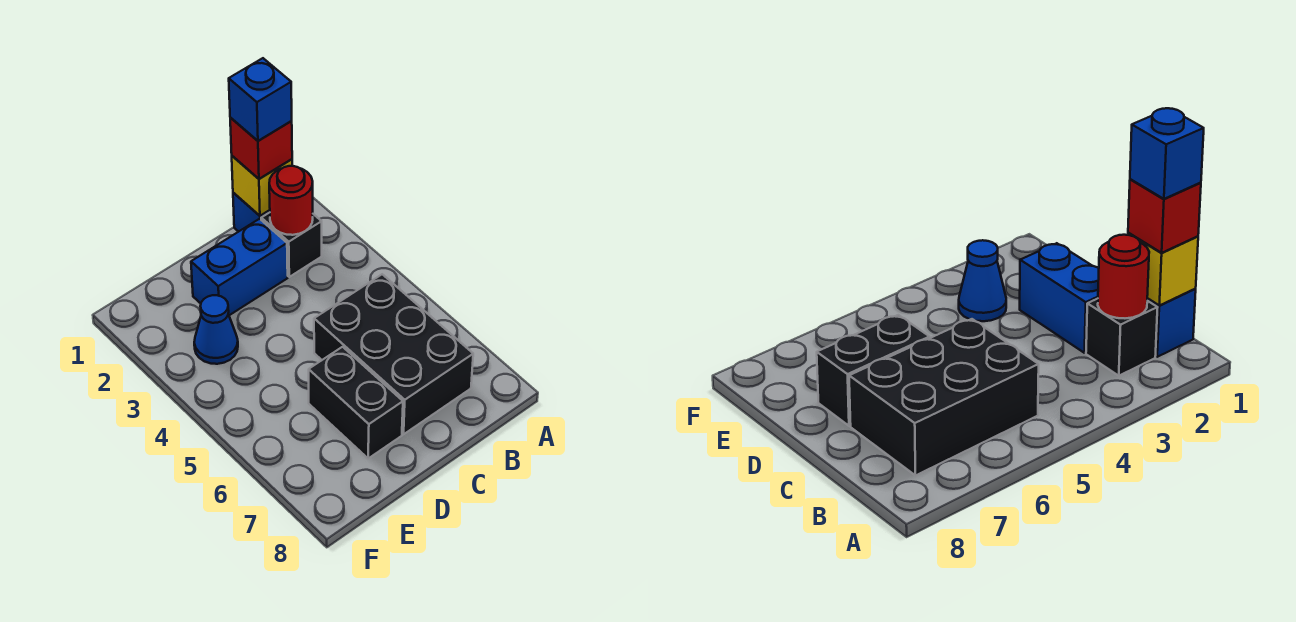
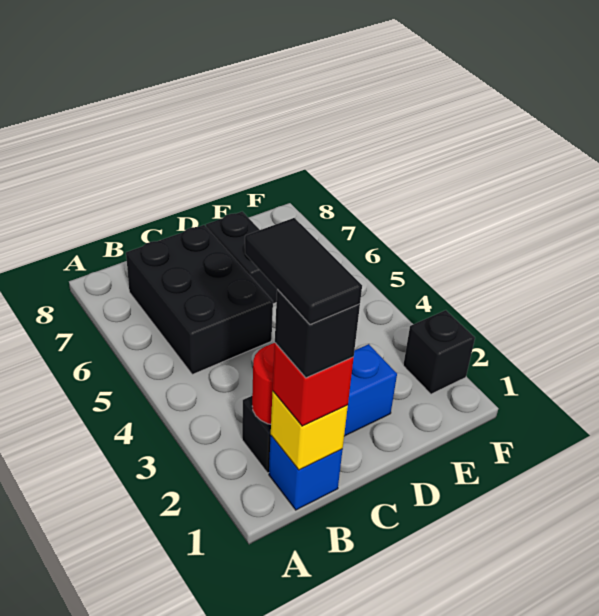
blue 1x1 brick [229,58,292,141] -> black 1x1 brick [275,289,360,378]
none -> black 1x2 tile [245,218,362,324]
blue 1x1 cone [194,295,238,364] -> none
none -> black 1x1 brick [403,310,475,394]

